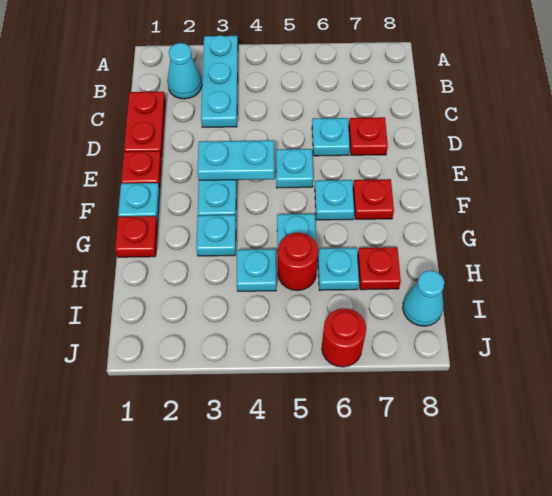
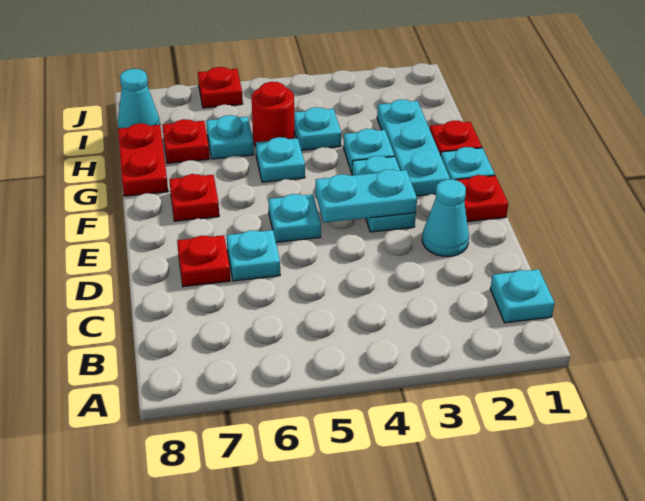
cyan 1x3 plate [201,35,238,127] -> cyan 1x3 plate moved to [377,99,450,196]
cyan 1x1 cone [167,43,202,99] -> cyan 1x1 cone moved to [422,179,469,256]
red 1x2 plate [124,92,166,158] -> red 1x2 plate moved to [118,124,168,196]
cyan 1x1 plate [315,180,354,220] -> cyan 1x1 plate moved to [490,269,555,323]
red 1x1 round brick [322,308,366,367] -> red 1x1 plate [198,67,243,108]

